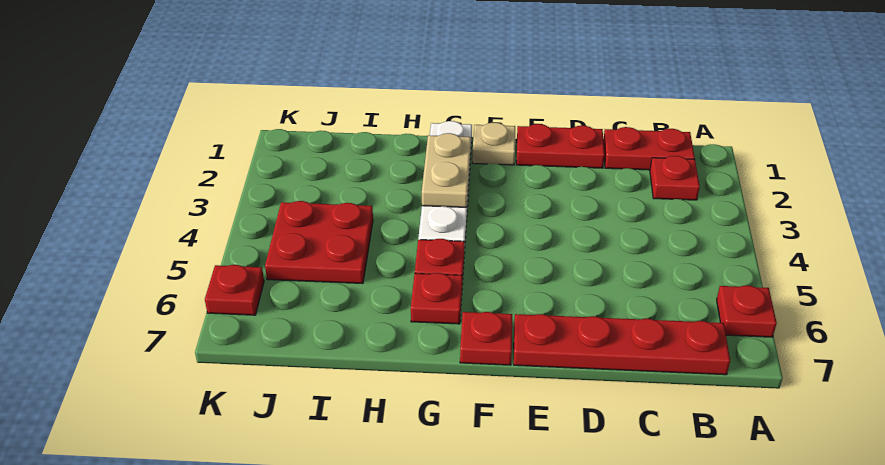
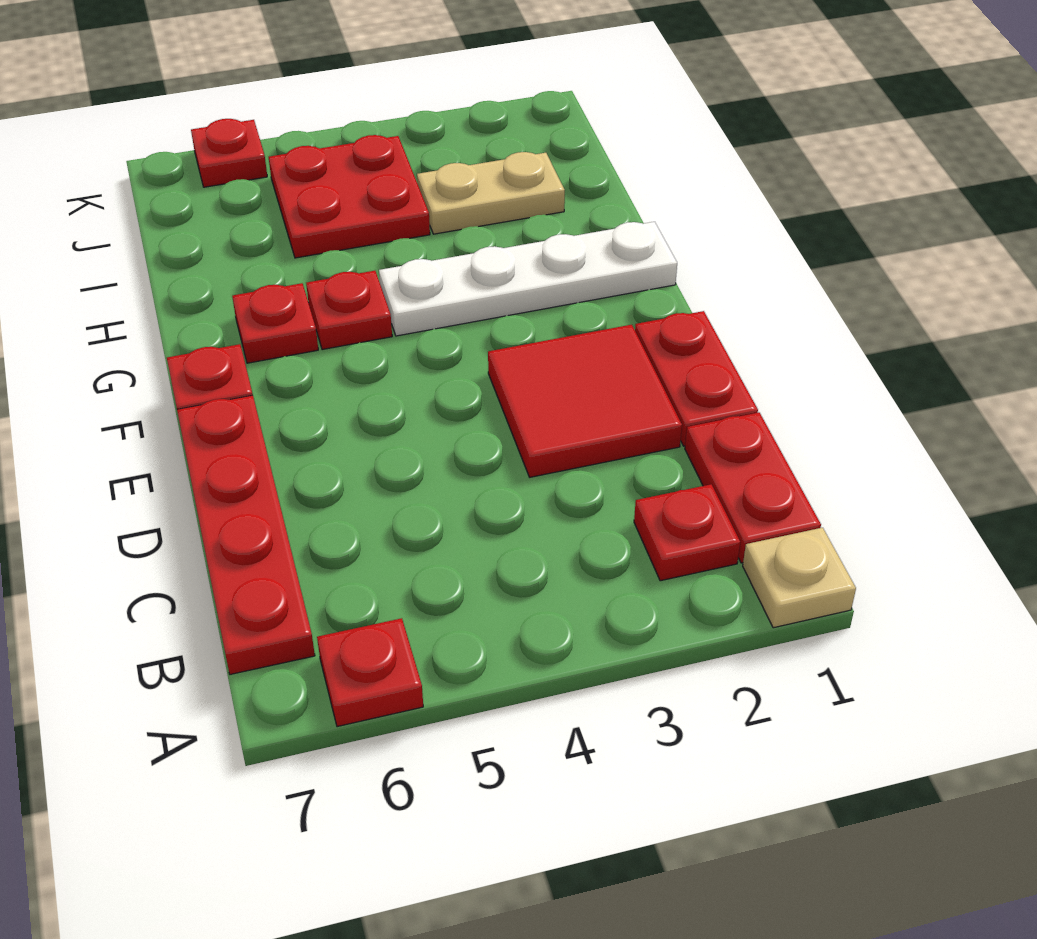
none -> red 2x2 tile [488,325,682,477]
tan 1x1 plate [472,123,515,165] -> tan 1x1 plate moved to [743,528,856,628]
tan 1x2 plate [422,133,471,207] -> tan 1x2 plate moved to [417,152,565,234]

